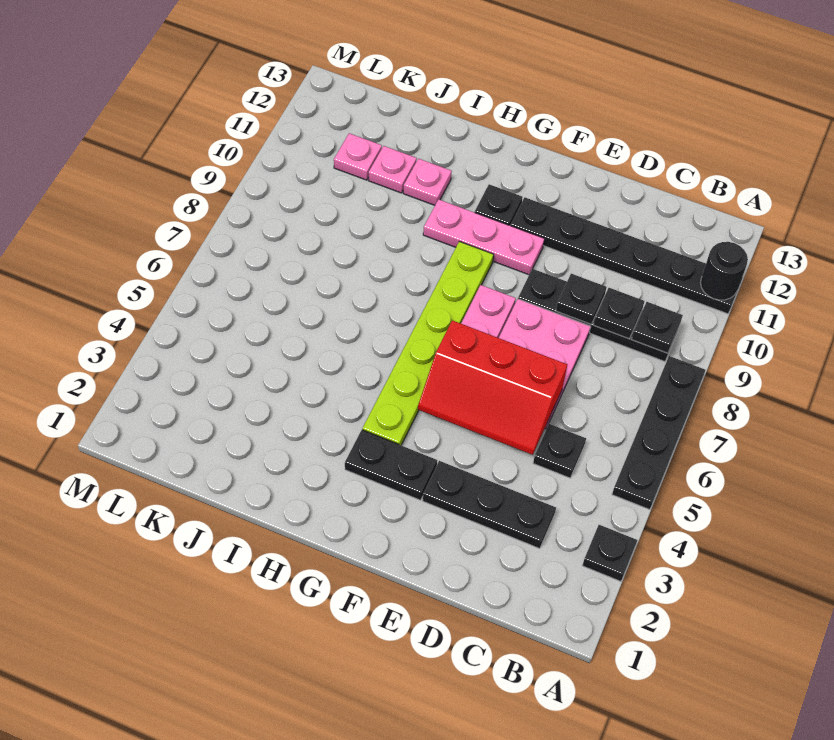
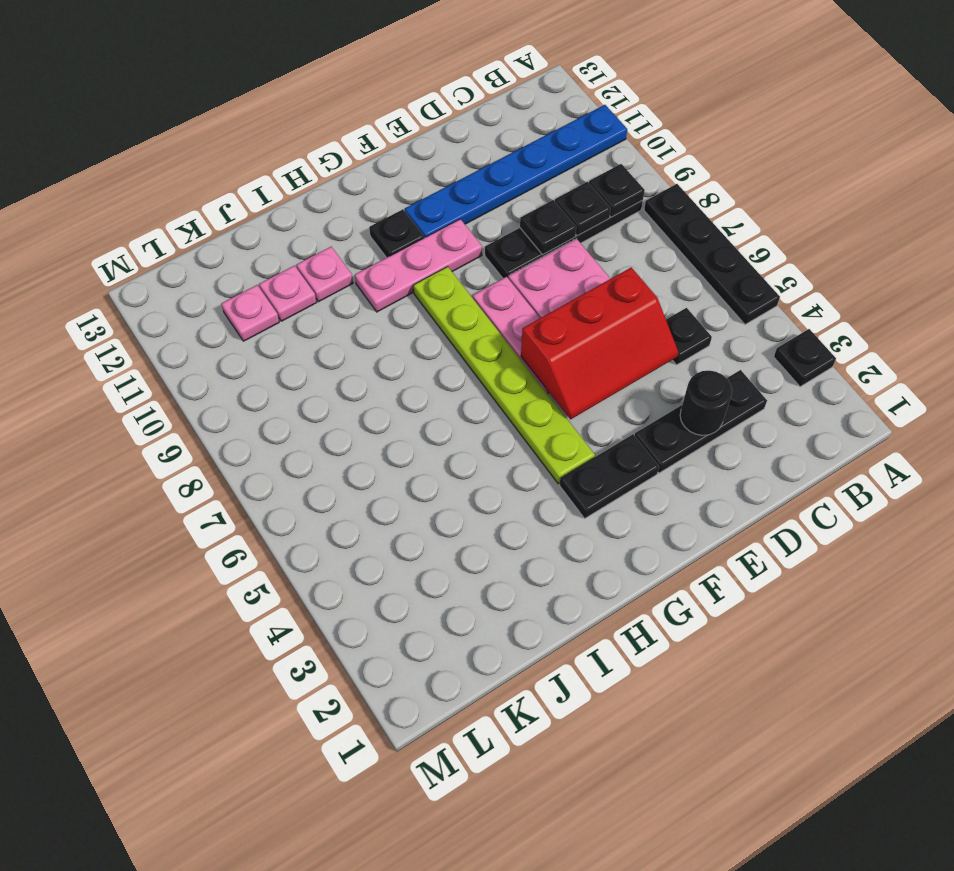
black 1x6 plate [511,197,743,314] -> blue 1x6 plate [405,105,627,238]
black 1x1 round brick [701,242,748,300] -> black 1x1 round brick moved to [680,371,732,435]

